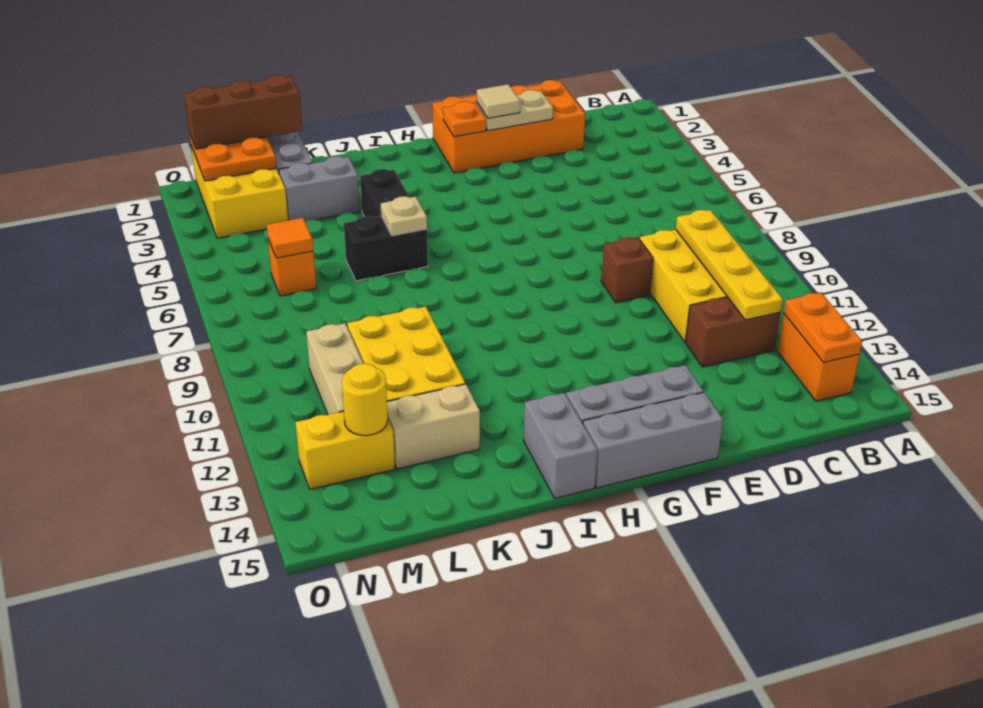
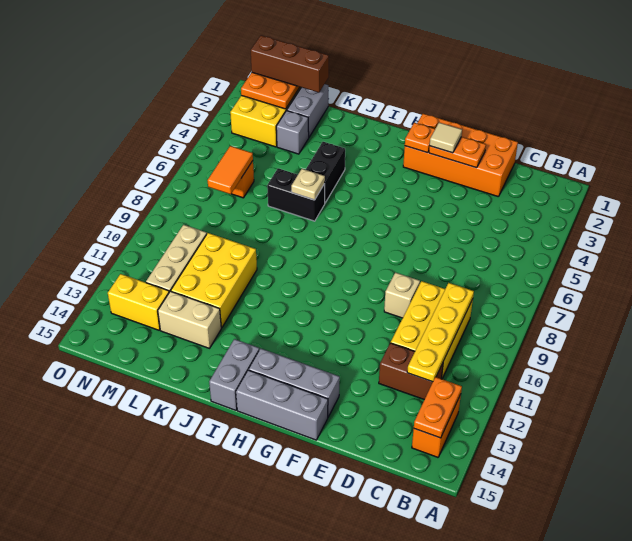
tan 1x2 plate [477,90,553,131] -> orange 1x2 plate [429,137,486,168]
brown 1x1 brick [601,237,653,303] -> tan 1x1 brick [384,273,420,318]
grey 1x2 brick [279,156,360,221] -> grey 1x1 brick [276,111,309,154]
orange 1x1 tile [266,218,313,258] -> orange 1x2 tile [208,146,253,194]
yellow 1x1 round brick [342,364,388,436] -> none

